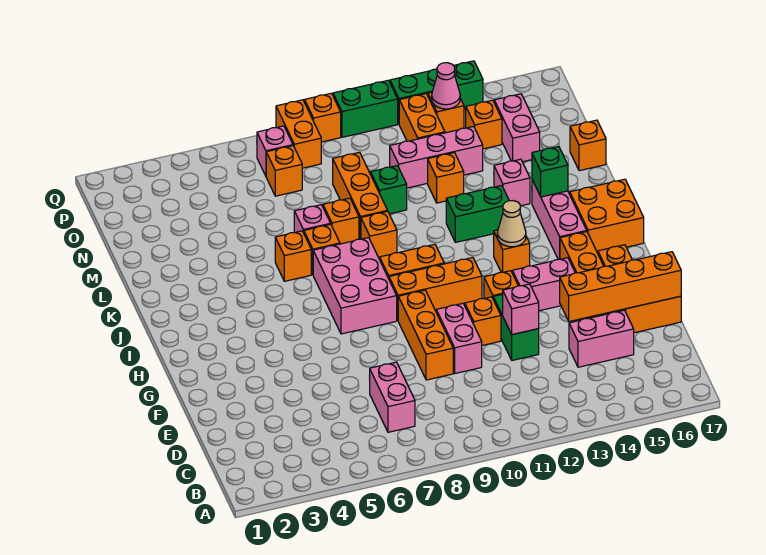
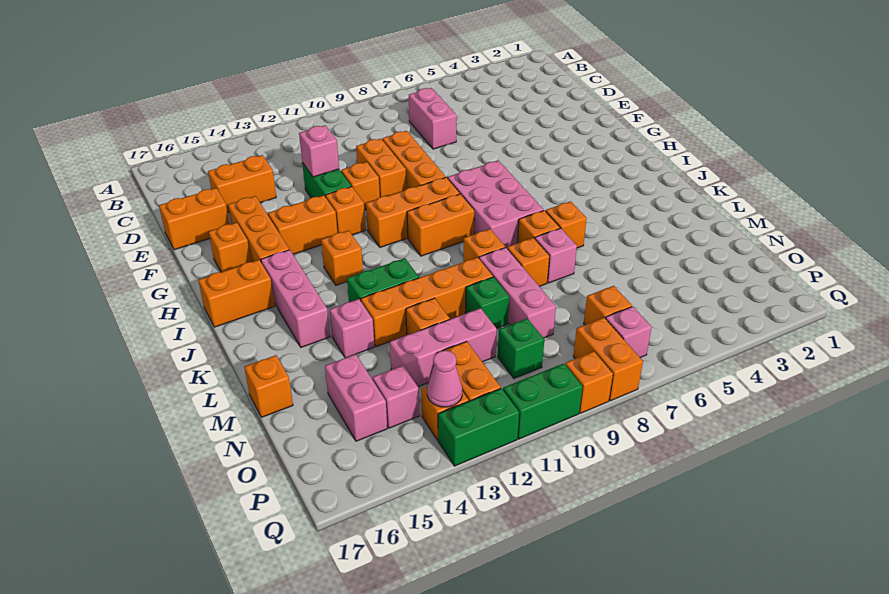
pink 1x2 brick [569,310,634,367] -> orange 1x2 brick [208,155,276,213]
pink 1x2 brick [436,303,482,373] -> orange 1x2 brick [356,139,406,197]
orange 1x4 brick [560,252,681,322] -> orange 1x4 brick moved to [361,257,493,347]
pink 1x2 brick [512,258,575,311] -> orange 1x2 brick [268,195,337,254]
tan 1x1 cone [497,201,526,247] -> none
orange 2x2 brick [570,179,644,253] -> orange 1x2 brick [199,260,275,327]
green 1x1 brick [532,147,568,197] -> green 1x1 brick moved to [498,318,544,378]
orange 1x3 brick [333,152,388,239] -> pink 1x3 brick [479,247,556,338]
orange 1x1 brick [466,100,502,149] -> pink 1x1 brick [373,365,420,428]
green 1x3 brick [390,61,483,124] -> green 1x2 brick [438,388,519,466]

